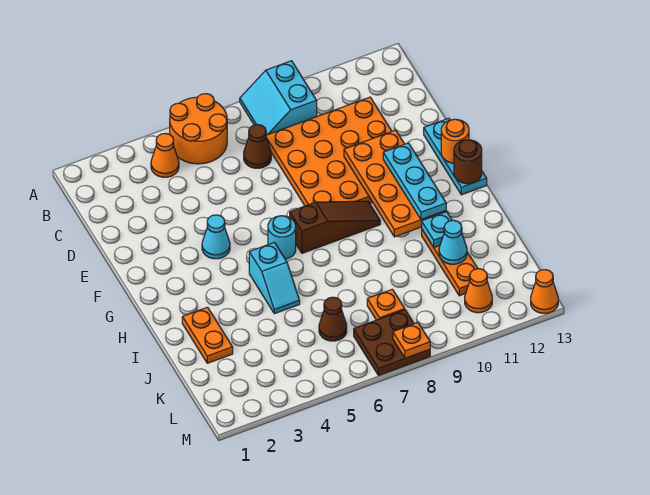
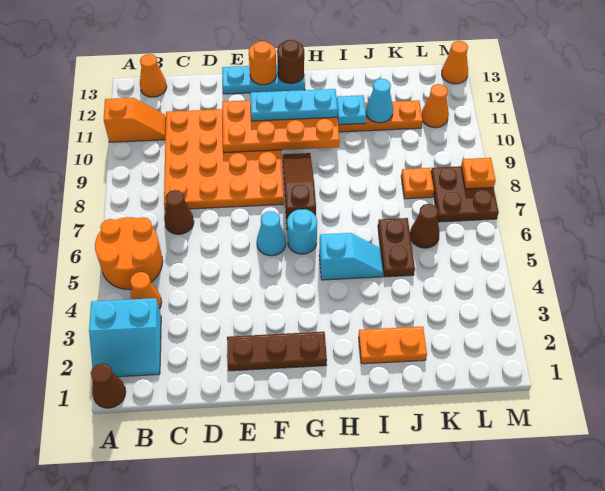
none -> brown 1x1 cone [91,363,126,408]
cyan 2x2 slope [240,61,317,135] -> cyan 2x2 slope moved to [89,298,161,377]
none -> orange 1x2 slope [104,98,166,142]
none -> orange 1x1 cone [140,54,167,97]
none -> brown 1x3 plate [227,332,327,371]
cyan 1x1 cone [202,215,230,259] -> cyan 1x1 cone moved to [257,211,286,256]
none -> brown 1x2 plate [378,218,415,277]

